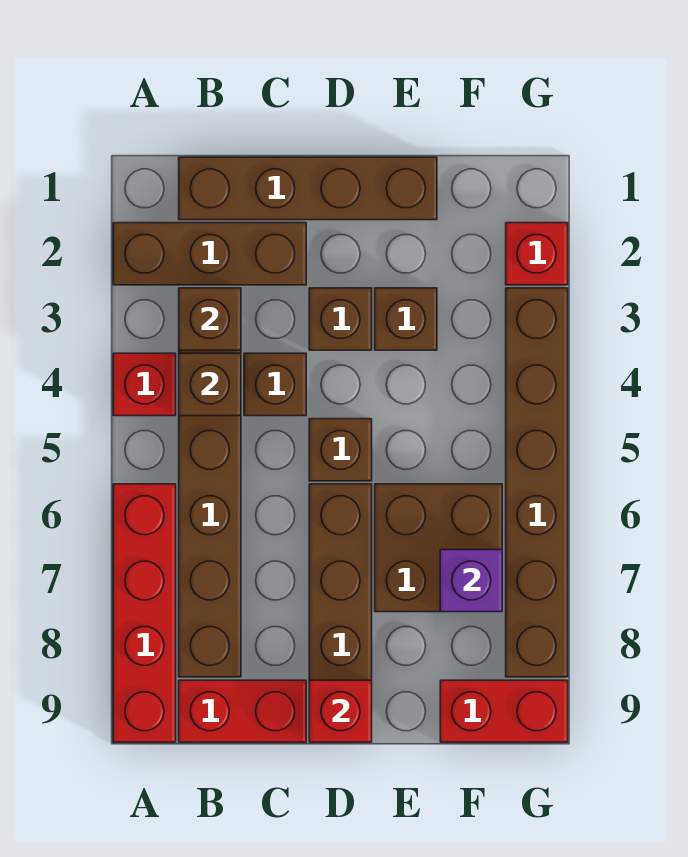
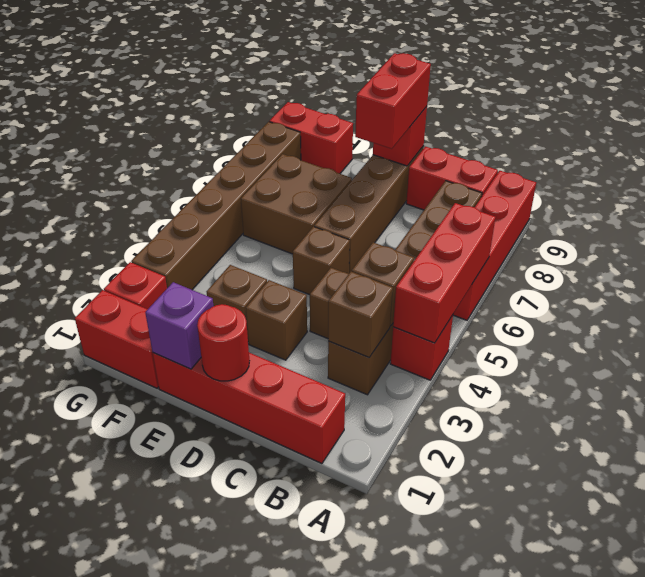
brown 1x3 brick [113,223,306,285] -> none
none -> red 1x3 brick [393,203,496,343]
brown 1x4 brick [179,157,437,220] -> red 1x4 brick [153,353,345,464]
none -> red 1x1 round brick [197,304,249,381]
none -> red 1x2 brick [355,53,431,149]
none -> red 1x2 brick [75,290,159,388]
purple 1x1 brick [440,550,502,612] -> purple 1x1 brick moved to [145,282,213,369]

